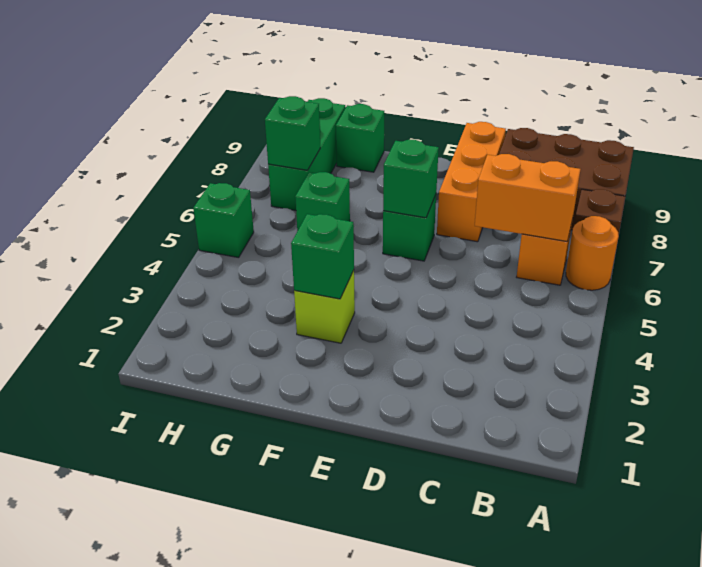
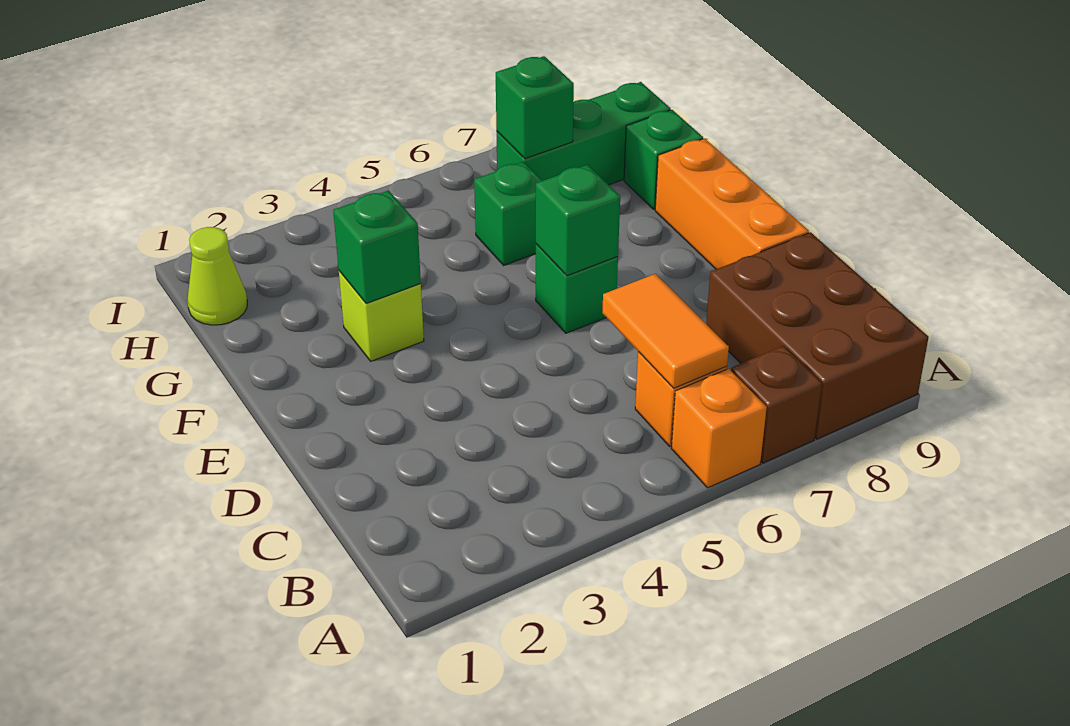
orange 1x1 round brick [566,216,619,290] -> orange 1x1 brick [671,369,767,488]
orange 1x2 brick [475,154,580,241] -> orange 1x2 tile [602,274,729,388]
orange 1x3 brick [437,122,506,242] -> orange 1x3 brick turned to [655,139,809,269]
none -> lime 1x1 cone [187,227,247,325]
green 1x1 brick [193,183,254,258] -> none

